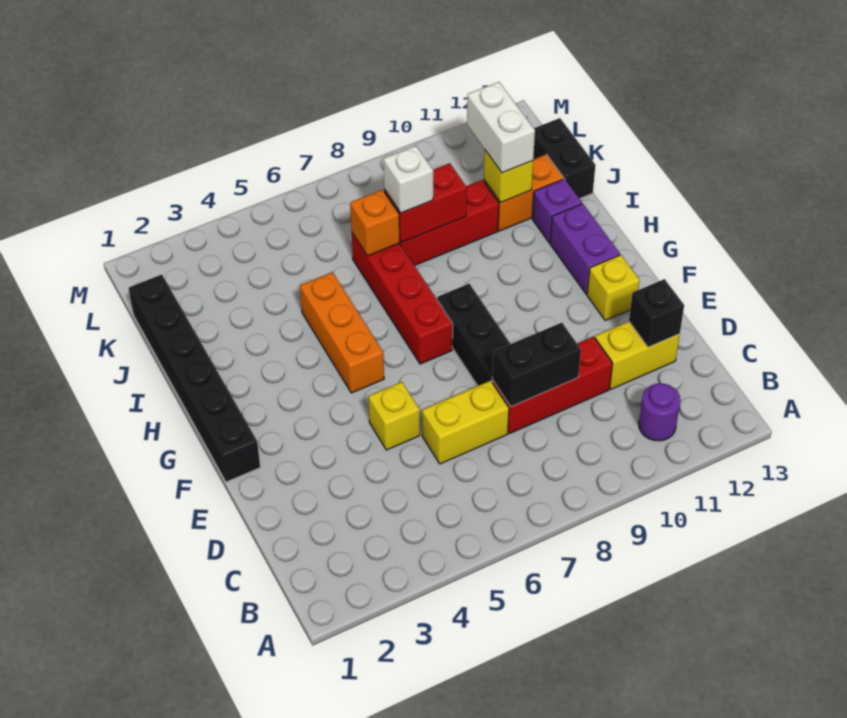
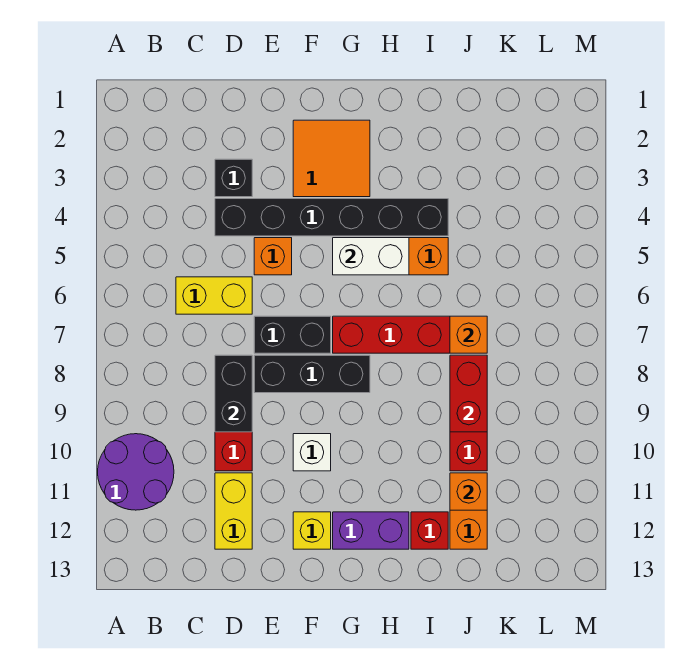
purple 1x1 round brick [639,383,680,441] -> purple 2x2 round brick [98,434,174,510]
yellow 1x2 brick [422,381,509,464] -> yellow 1x2 brick turned to [176,277,252,314]
black 1x1 brick [629,279,684,347] -> black 1x1 brick moved to [215,159,252,197]
yellow 1x1 brick [368,382,420,450] -> orange 1x1 brick [254,238,292,275]
black 1x6 brick [129,275,260,482] -> black 1x6 brick moved to [215,199,448,236]
none -> orange 2x2 tile [293,120,370,197]
purple 1x1 brick [532,179,582,243] -> red 1x1 brick [411,512,448,549]
white 1x1 brick [383,146,433,213] -> white 1x1 brick moved to [293,434,331,471]
yellow 1x1 brick [484,150,533,202] -> orange 1x1 brick [450,473,487,510]
white 1x2 brick [467,82,535,173] -> white 1x2 brick moved to [333,238,409,275]
black 1x2 brick [533,118,595,199] -> black 1x2 brick moved to [254,316,331,353]

